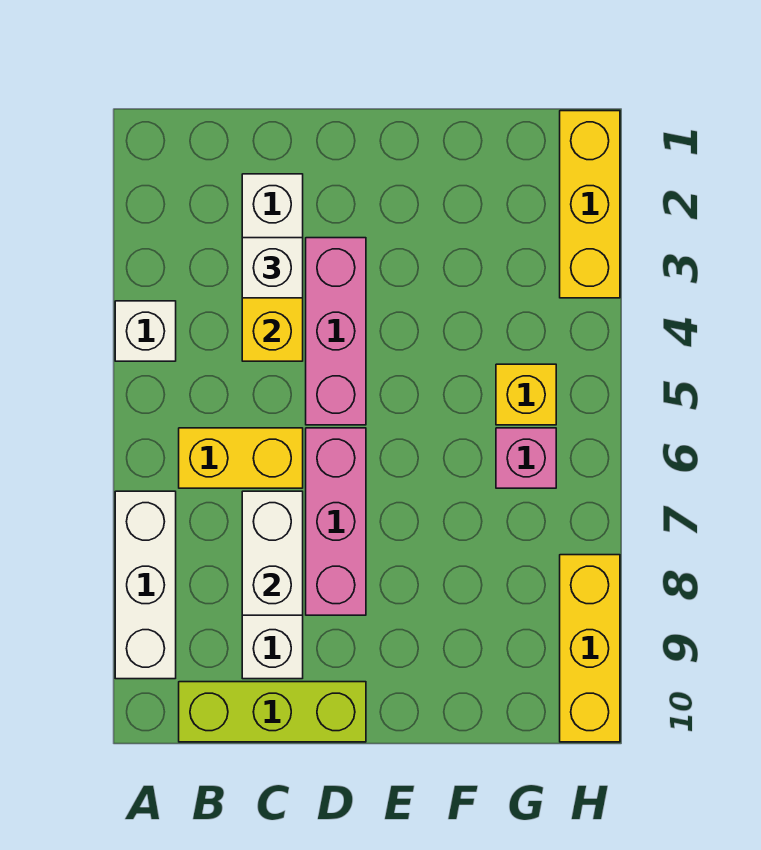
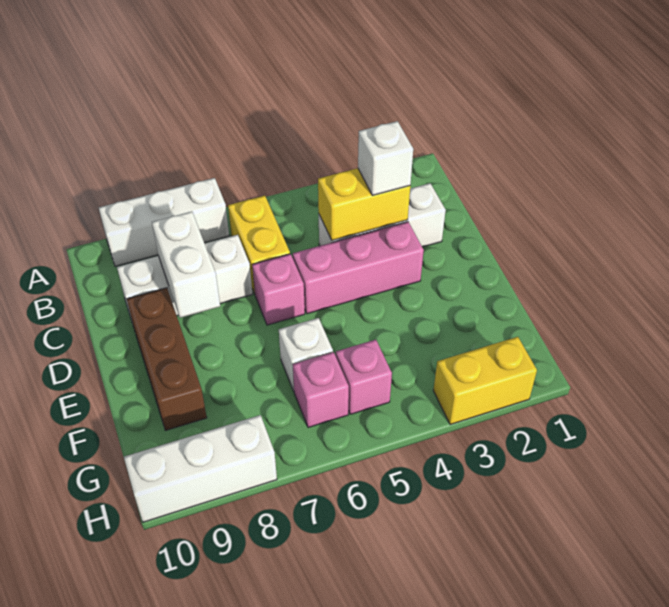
white 1x1 brick [115,301,176,361] -> white 1x1 brick moved to [279,318,333,391]
lime 1x3 brick [179,682,366,742] -> none
white 1x2 brick [242,491,303,615] -> white 1x2 brick turned to [152,211,220,318]
pink 1x3 brick [306,428,366,615] -> pink 1x1 brick [252,254,305,325]
none -> brown 1x3 brick [127,288,207,430]
yellow 1x1 brick [496,364,556,425] -> pink 1x1 brick [336,340,392,414]
yellow 1x3 brick [560,111,620,298] -> yellow 1x2 brick [433,337,537,425]
yellow 1x3 brick [560,555,620,742] -> white 1x3 brick [124,415,277,522]

